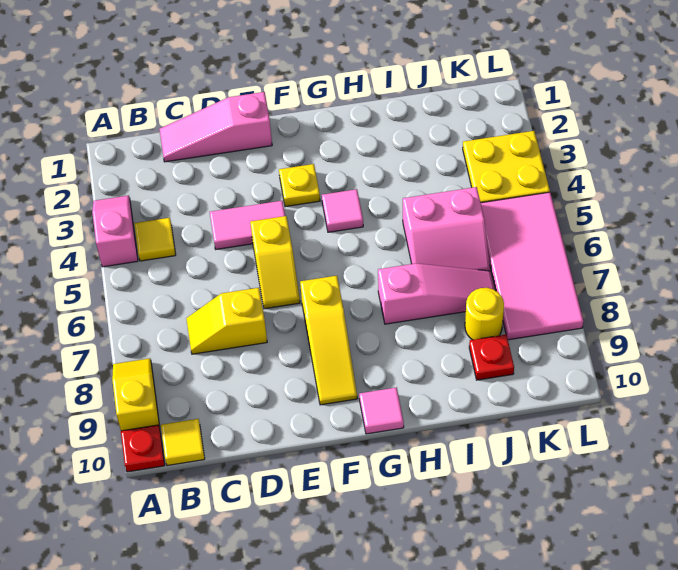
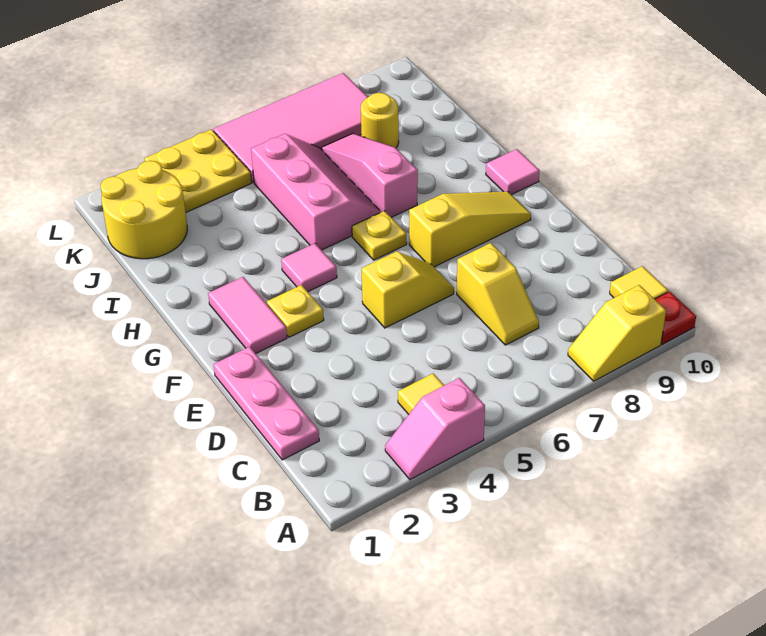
pink 1x3 slope [159,92,272,162] -> pink 1x3 plate [214,347,319,460]
pink 1x2 tile [210,201,285,249] -> pink 1x2 tile moved to [208,277,287,353]
none -> yellow 1x1 plate [352,211,407,260]
pink 2x2 slope [403,187,490,271] -> pink 2x3 slope [251,134,381,250]
none -> yellow 2x2 round brick [100,161,187,259]
red 1x1 plate [469,335,514,380] -> none

